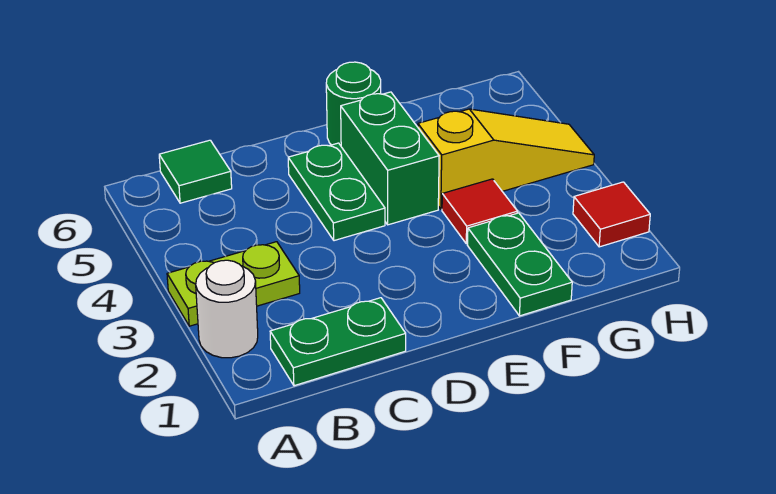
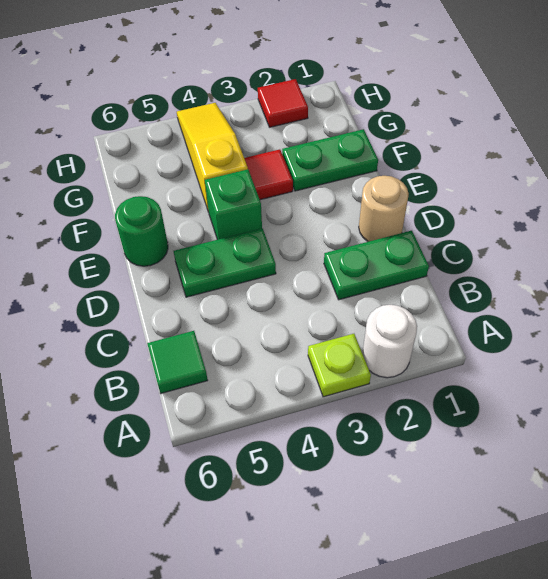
lime 1x2 plate [167,242,300,326] -> lime 1x1 plate [308,334,371,397]
green 1x2 plate [270,298,406,386] -> green 1x2 plate turned to [324,231,429,300]
none -> tan 1x1 round brick [359,176,409,242]
green 1x2 brick [341,92,439,225] -> green 1x1 brick [205,169,262,240]

